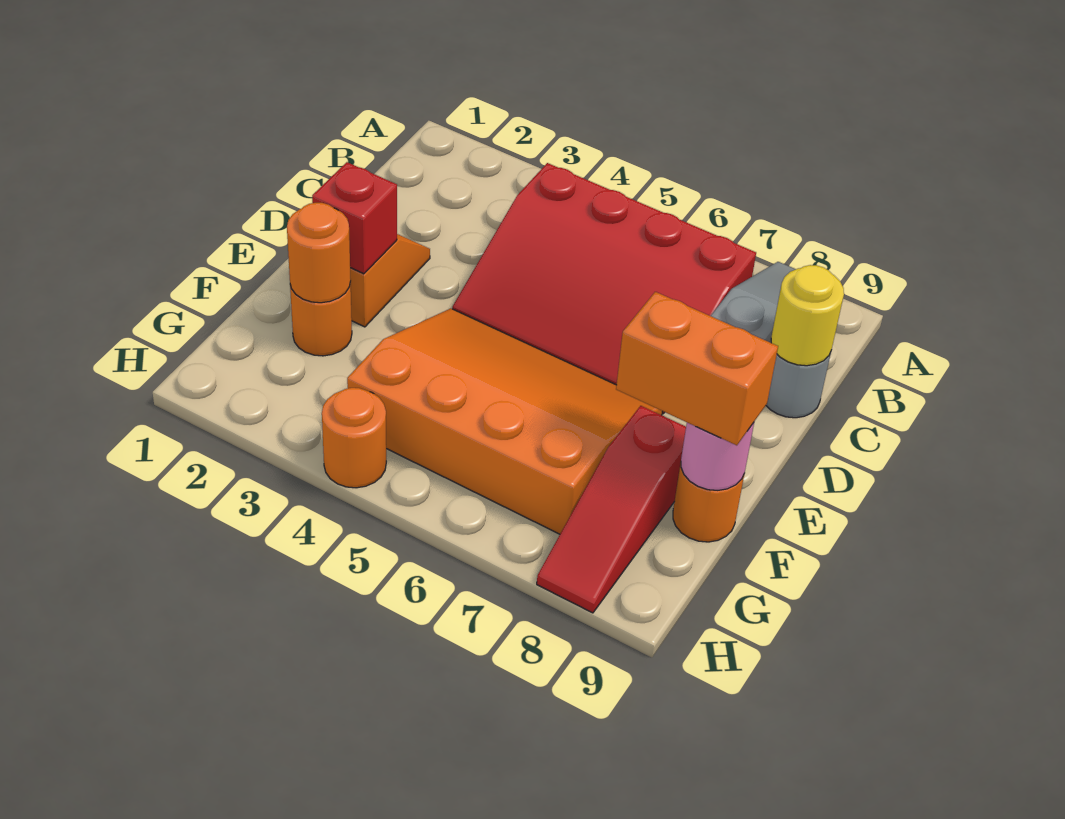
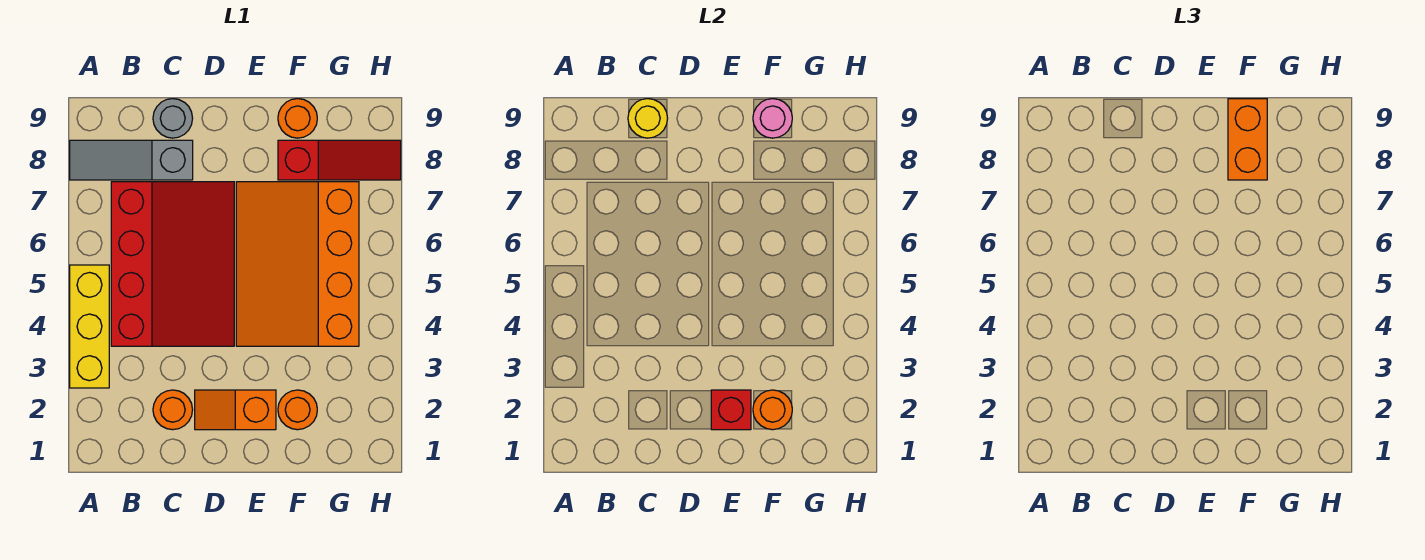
none -> yellow 1x3 brick [70,265,109,388]
orange 1x1 round brick [322,388,386,488] -> orange 1x1 round brick moved to [153,390,193,430]

